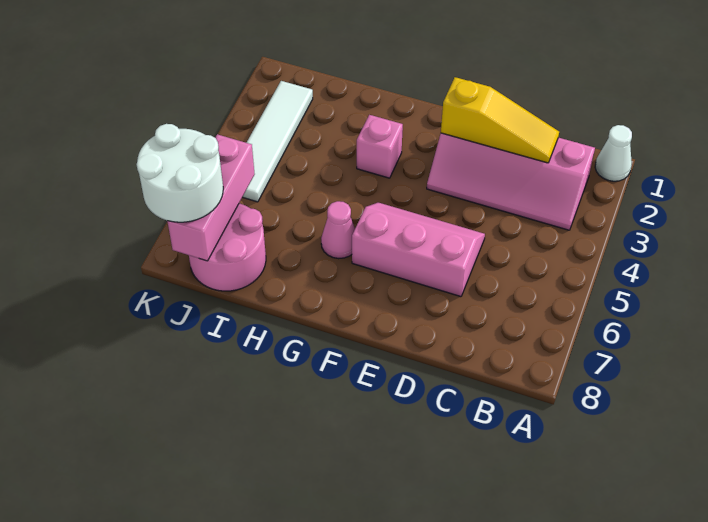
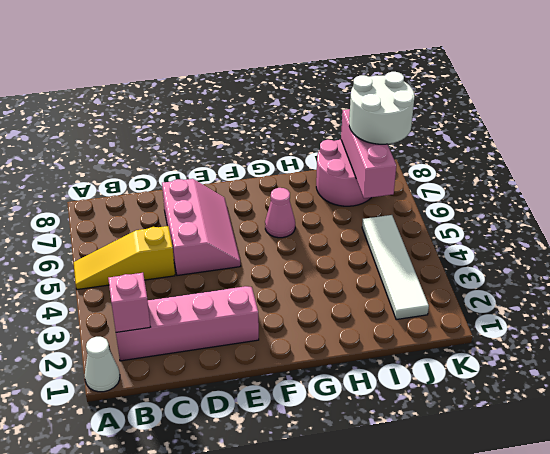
yellow 1x3 slope [441,77,559,163] -> yellow 1x3 slope moved to [74,226,175,290]
pink 2x3 slope [352,202,485,297] -> pink 2x3 slope turned to [162,179,241,276]
pink 1x1 brick [357,115,403,178] -> pink 1x1 brick moved to [108,273,150,332]

